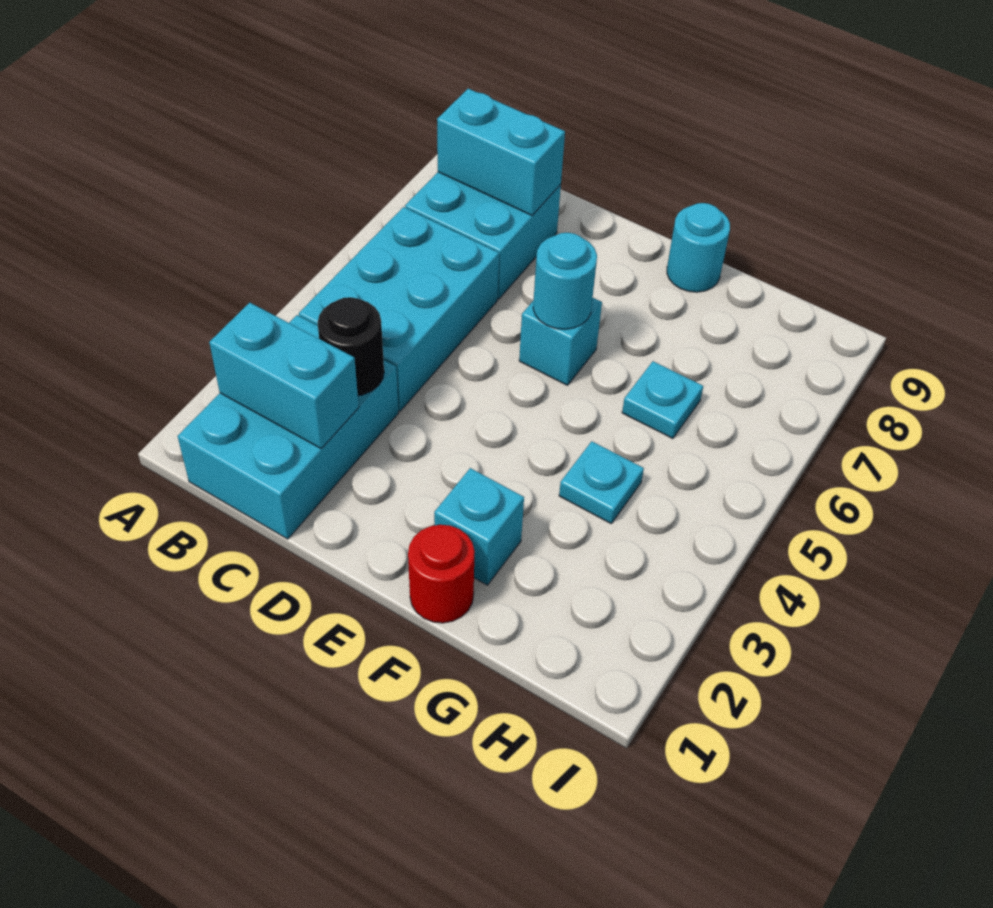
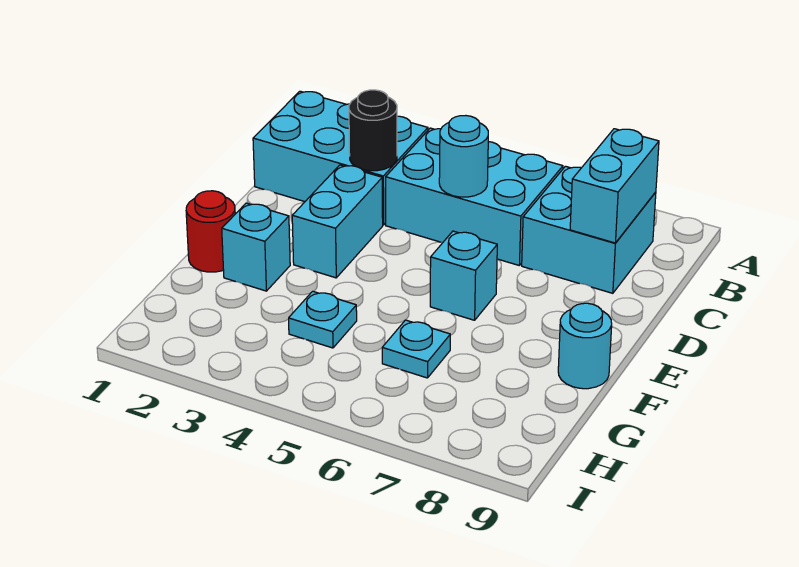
cyan 1x2 brick [209,303,359,448] -> cyan 1x2 brick moved to [292,165,383,278]
cyan 1x1 round brick [533,233,597,329] -> cyan 1x1 round brick moved to [439,116,488,197]

